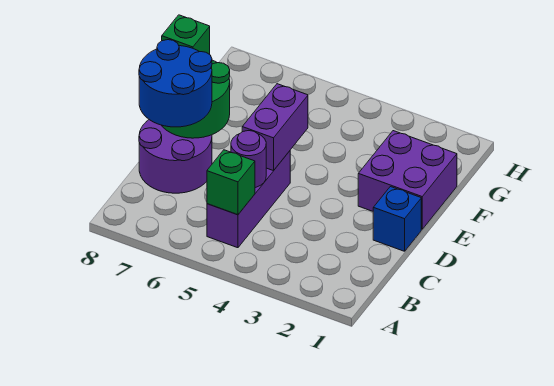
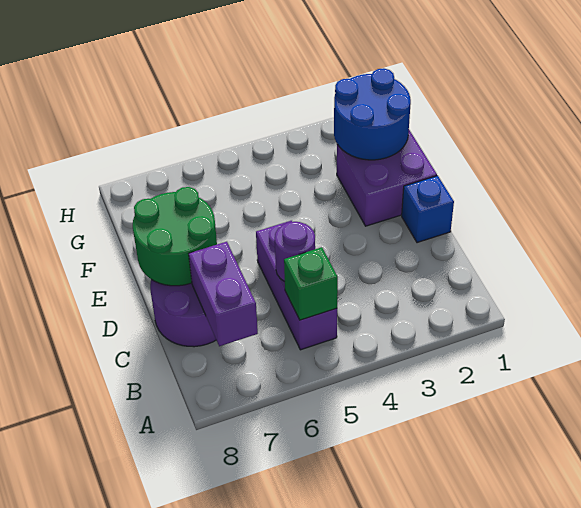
blue 2x2 round brick [139,40,212,127] -> blue 2x2 round brick moved to [334,68,411,160]
purple 1x2 brick [242,84,308,171] -> purple 1x2 brick moved to [189,242,258,346]
green 1x1 brick [162,15,210,54] -> none

